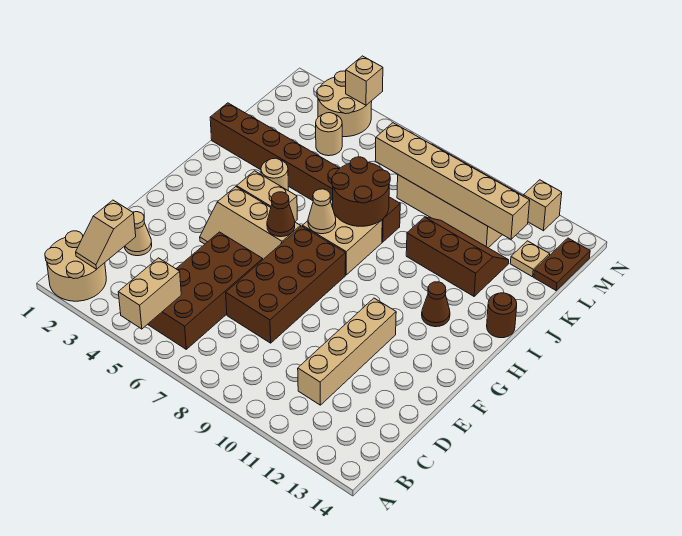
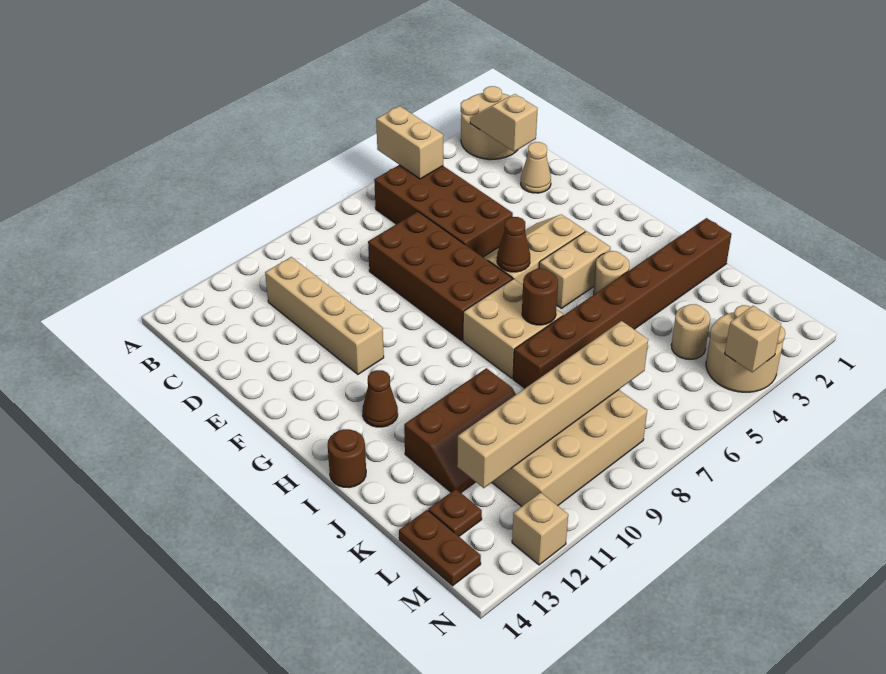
tan 1x1 cone [308,189,336,234] -> none
brown 2x2 round brick [332,157,390,226] -> brown 1x1 round brick [522,268,558,325]
tan 1x1 plate [510,241,550,277] -> brown 1x1 plate [428,489,482,536]

